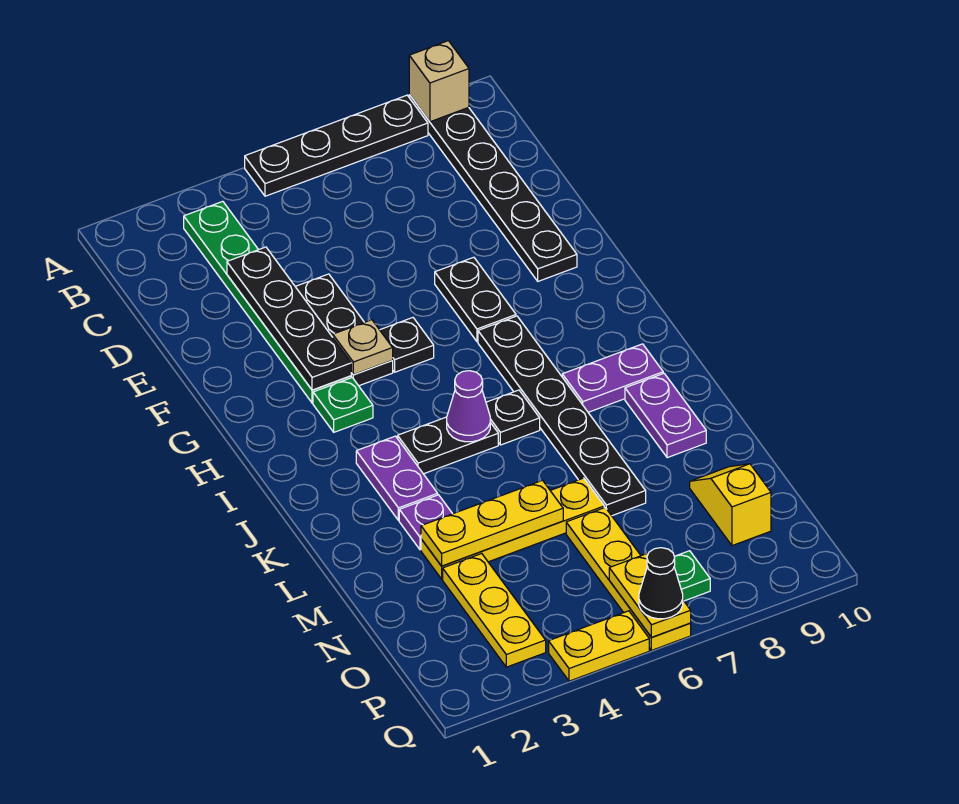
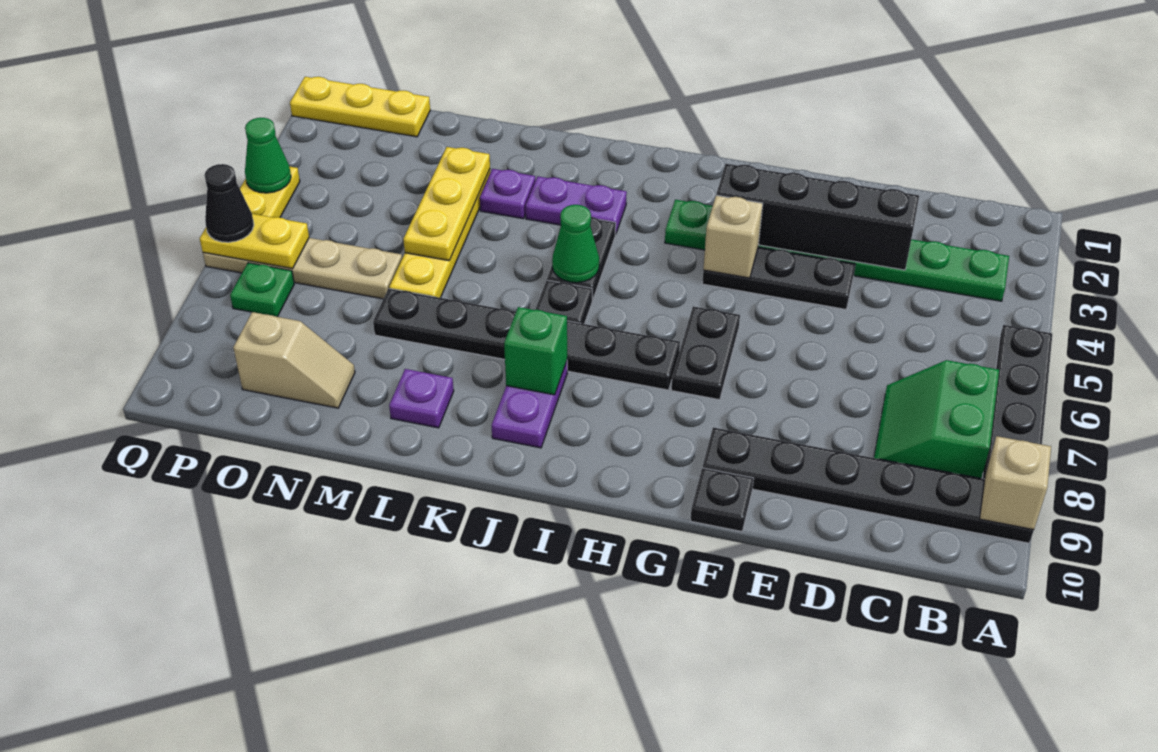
none -> green 2x2 slope [874,360,999,478]
black 1x4 plate [227,247,351,390] -> black 1x4 brick [716,164,919,270]
black 1x2 plate [435,257,516,342] -> black 1x2 plate turned to [671,306,740,400]
tan 1x1 plate [333,320,393,375] -> tan 1x1 brick [703,195,763,278]
black 1x1 plate [380,318,434,372] -> black 1x1 plate moved to [690,468,754,532]
purple 1x1 cone [447,371,490,442] -> green 1x1 cone [552,205,599,283]
none -> green 1x1 brick [504,307,567,395]
purple 1x2 plate [625,373,706,458] -> purple 1x1 plate [389,369,454,428]
yellow 1x3 plate [443,554,546,667] -> yellow 1x3 plate moved to [290,77,430,137]
yellow 1x4 plate [566,508,691,650] -> tan 1x4 plate [203,238,402,299]
yellow 1x2 slope [690,464,771,546] -> tan 1x2 slope [233,312,355,408]
none -> green 1x1 cone [245,118,291,193]

